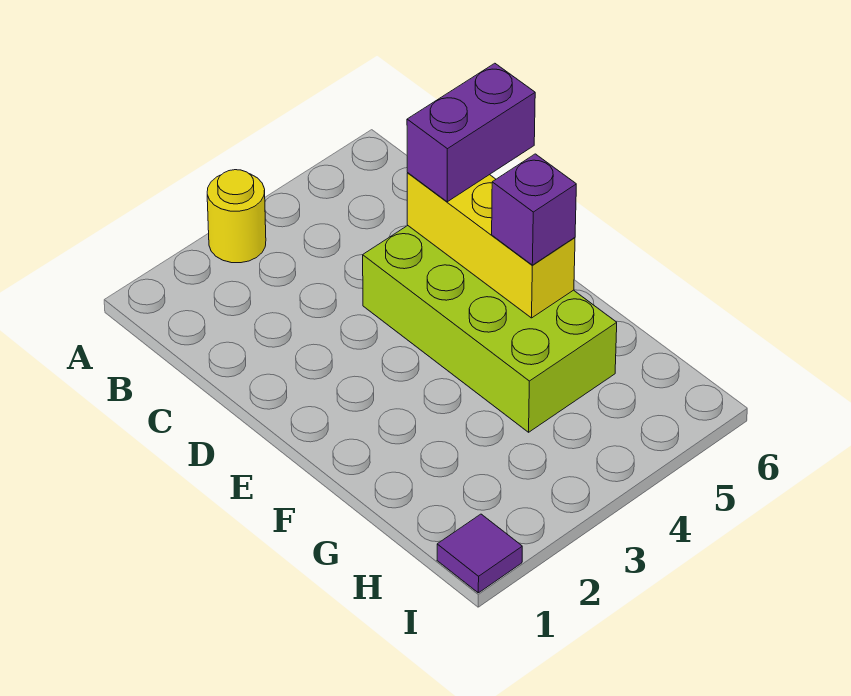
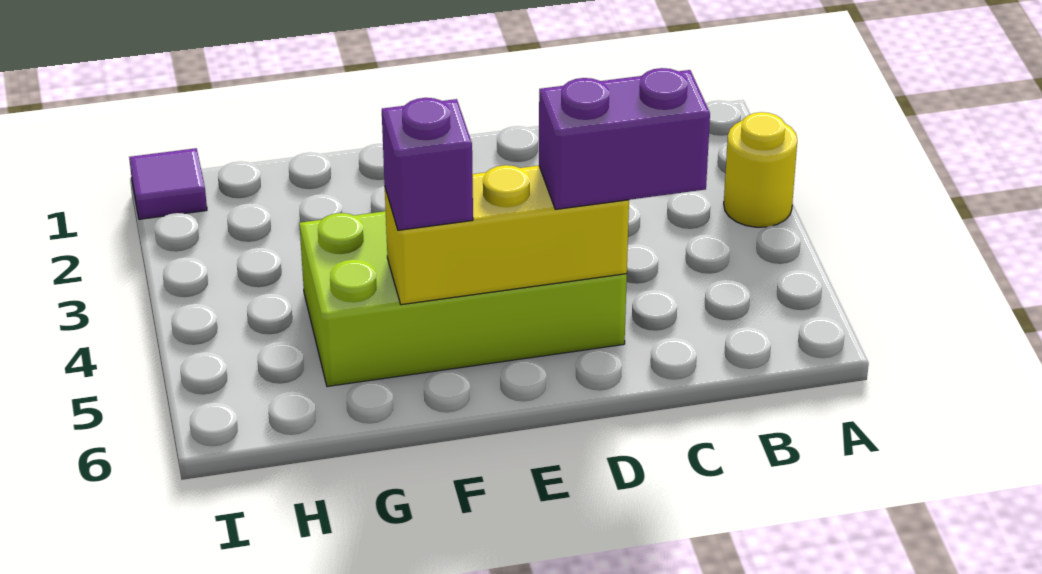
purple 1x2 brick [407,63,535,202] -> purple 1x2 brick turned to [539,68,710,209]

